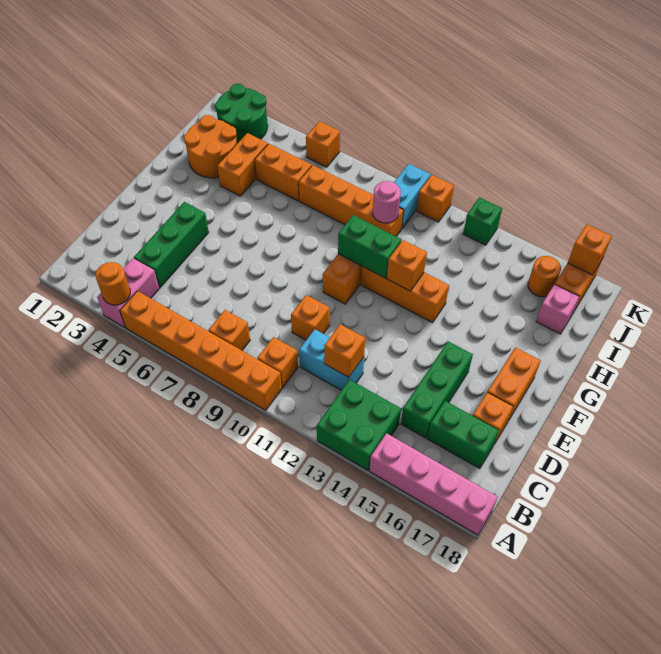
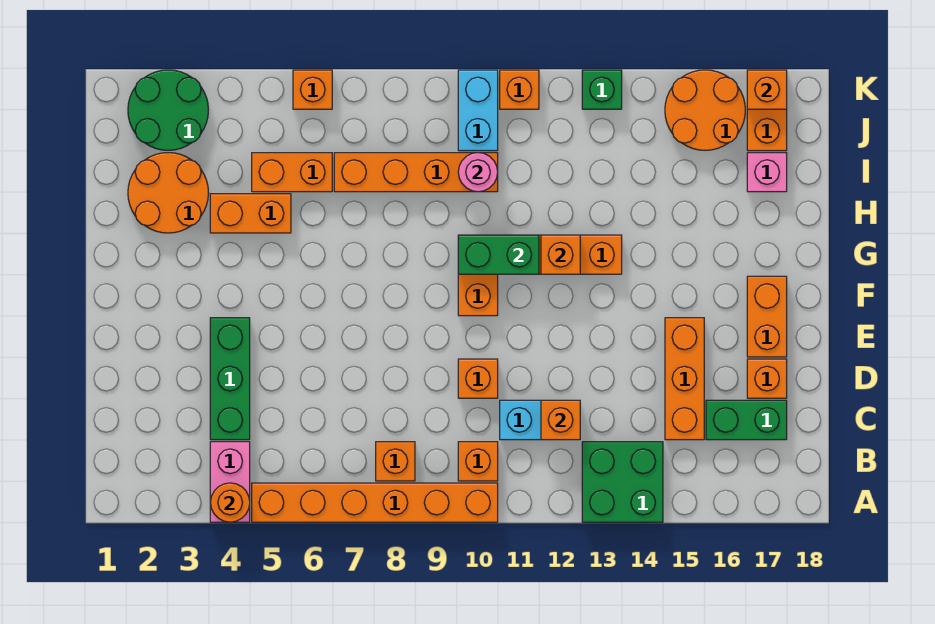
pink 1x4 brick [369,433,498,535] -> none
green 1x3 brick [401,341,473,438] -> orange 1x3 brick [665,318,704,440]
orange 1x2 brick [217,133,268,196] -> orange 1x2 brick turned to [210,194,291,233]
orange 1x1 round brick [528,256,561,297] -> orange 2x2 round brick [665,70,745,150]

